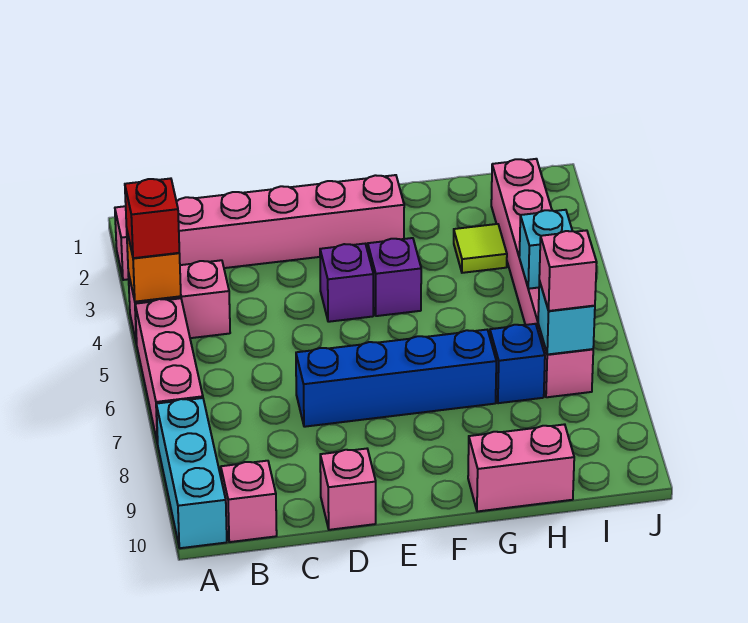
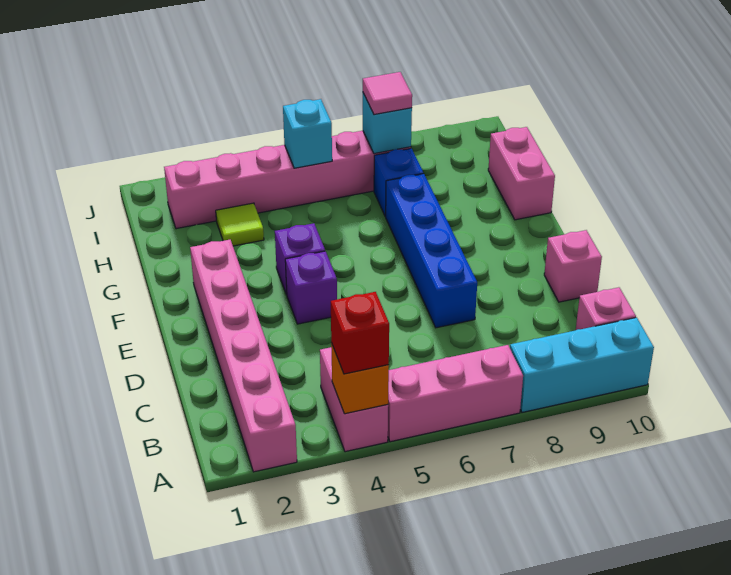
pink 1x1 brick [539,230,597,311] -> pink 1x1 tile [363,72,412,115]

